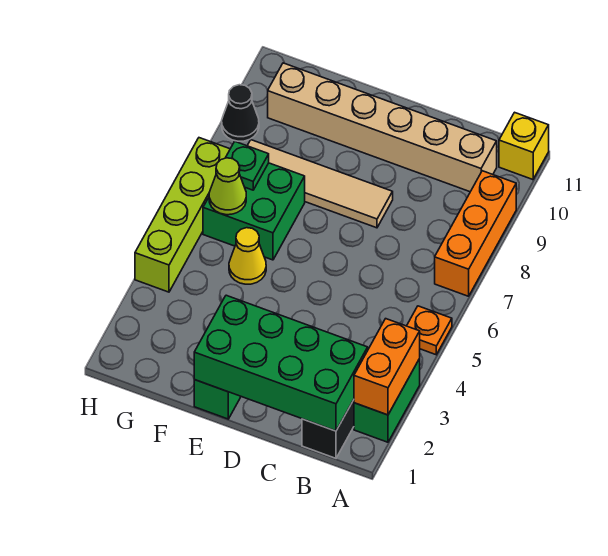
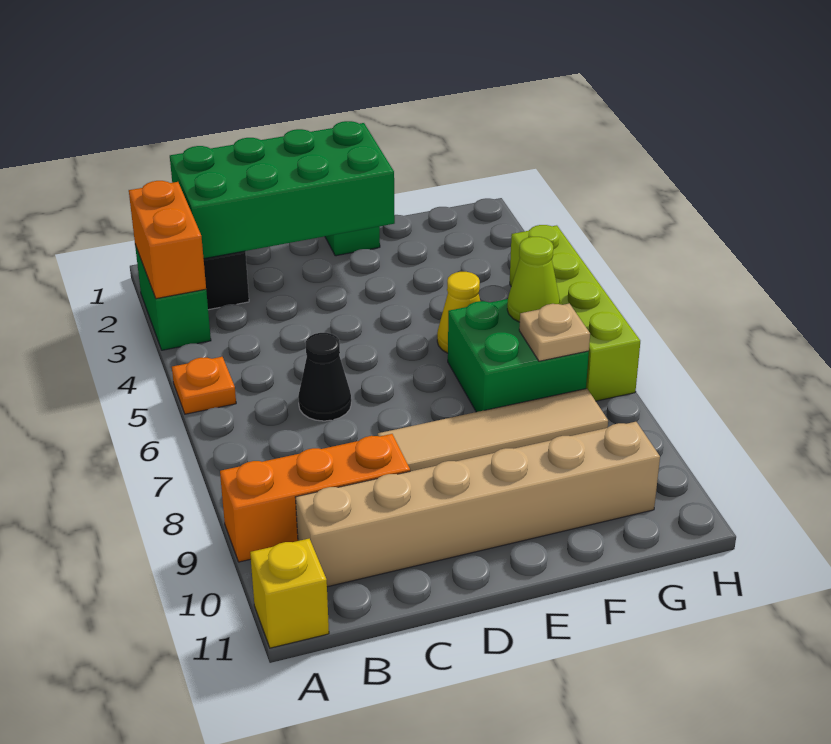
orange 1x3 brick [435,171,516,296] -> orange 1x3 brick turned to [220,434,410,562]
green 1x1 plate [226,142,269,190] -> tan 1x1 plate [519,304,590,361]
black 1x1 cone [222,85,259,141] -> black 1x1 cone moved to [298,333,351,421]

